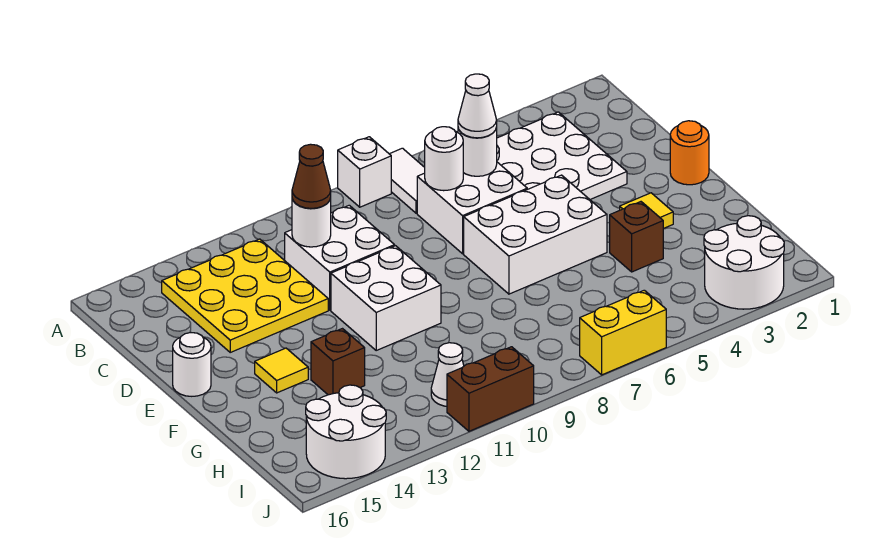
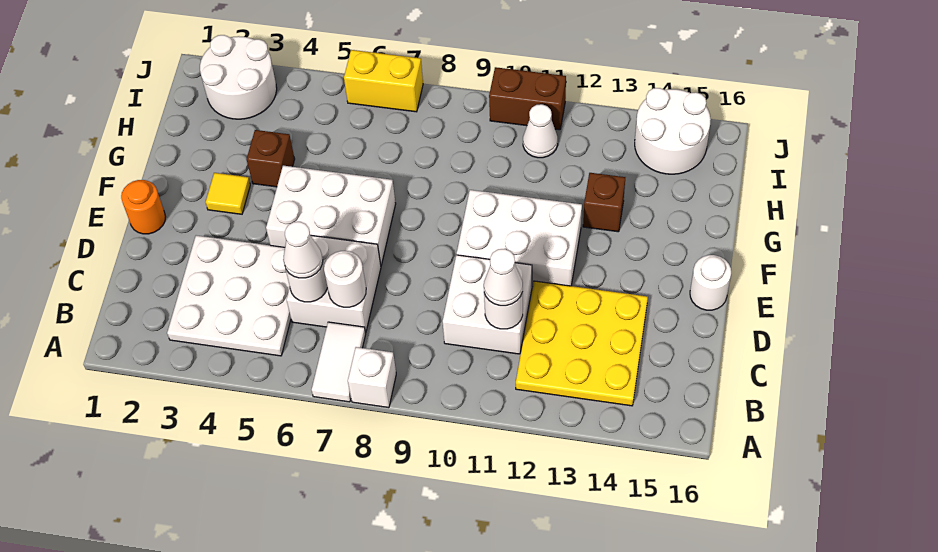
brown 1x1 cone [292,144,331,208] -> white 1x1 cone [484,249,523,306]
white 2x2 brick [331,246,441,350] -> white 2x3 brick [457,190,582,287]
yellow 1x1 tile [255,348,308,393] -> none

